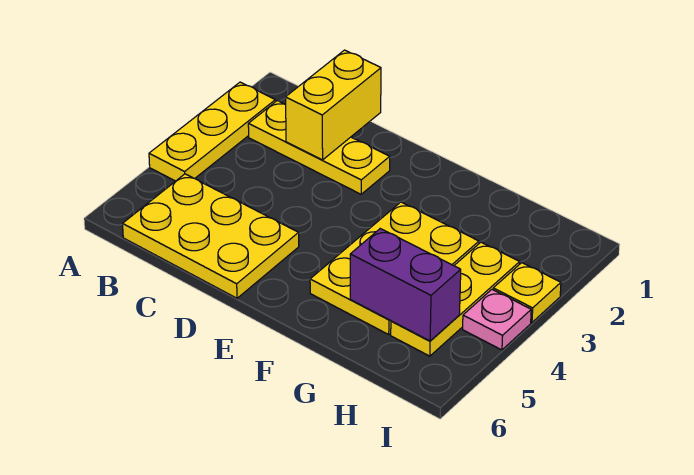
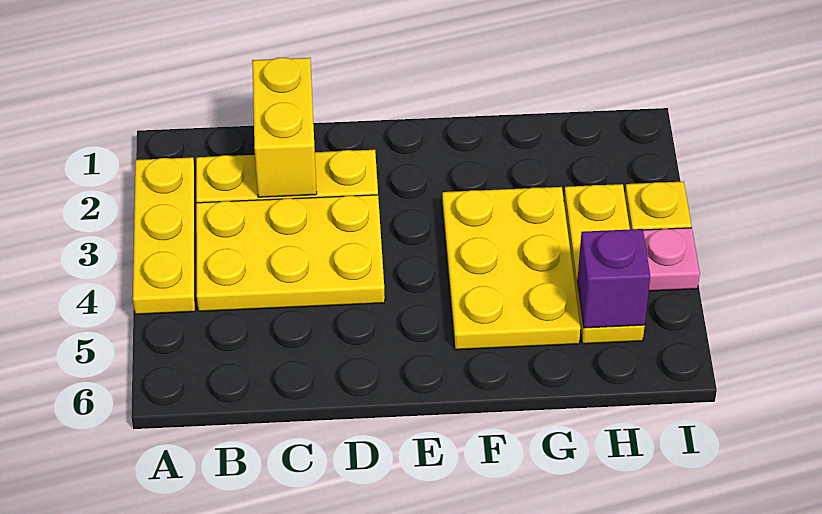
yellow 2x3 plate [123,174,299,298] -> yellow 2x3 plate moved to [196,195,385,311]
purple 1x2 brick [350,229,461,341] -> purple 1x1 brick [577,229,650,328]

